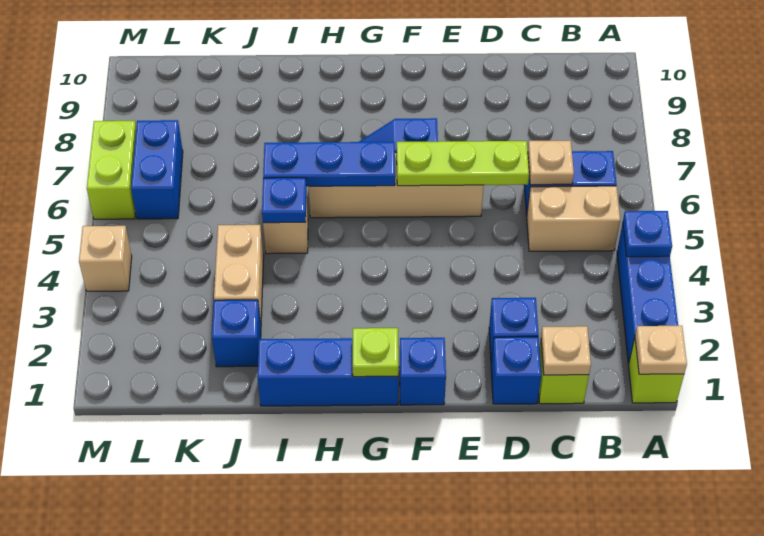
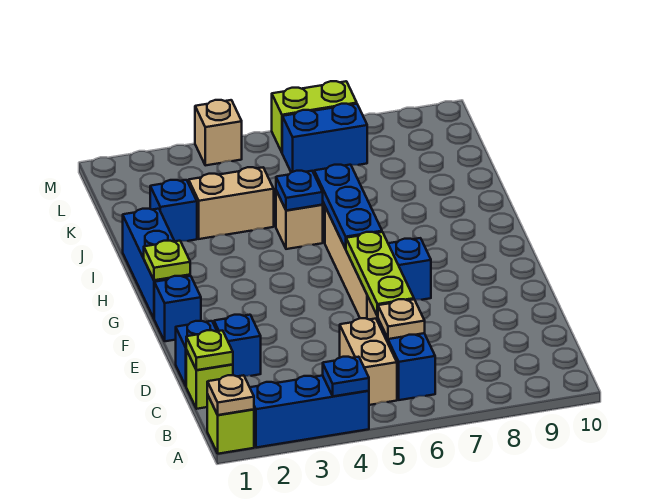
tan 1x1 plate [541,326,591,375] -> lime 1x1 plate [186,330,233,370]

